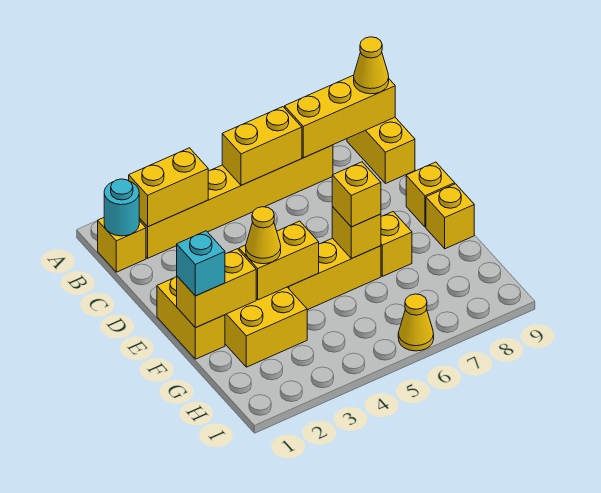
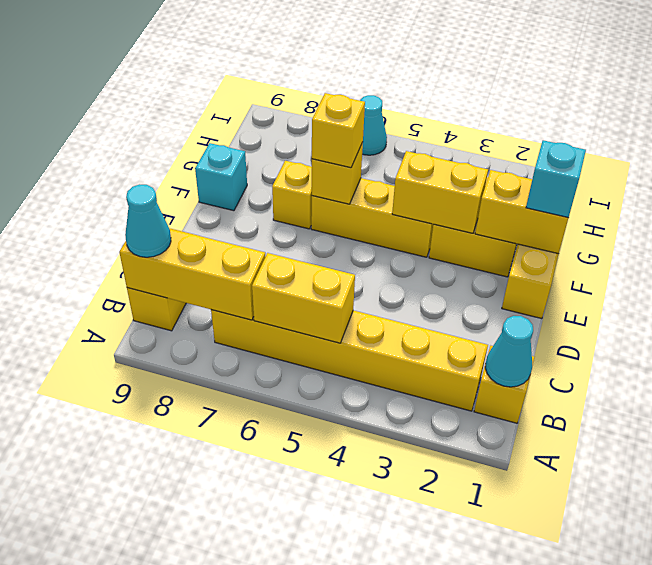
cyan 1x1 round brick [104,179,139,236] -> cyan 1x1 cone [485,316,533,387]
yellow 1x2 brick [129,148,208,227] -> none
yellow 1x1 cone [354,37,389,94] -> cyan 1x1 cone [125,184,171,257]
yellow 1x1 brick [406,162,455,227] -> none
yellow 1x1 cone [246,207,281,264] -> none
yellow 1x1 brick [426,184,474,249] -> cyan 1x1 brick [195,143,247,211]
yellow 1x1 cone [398,294,434,351] -> cyan 1x1 cone [360,95,387,155]

